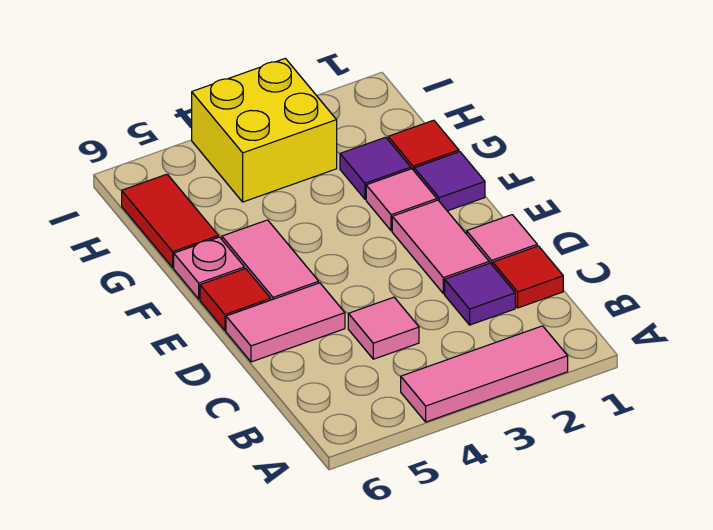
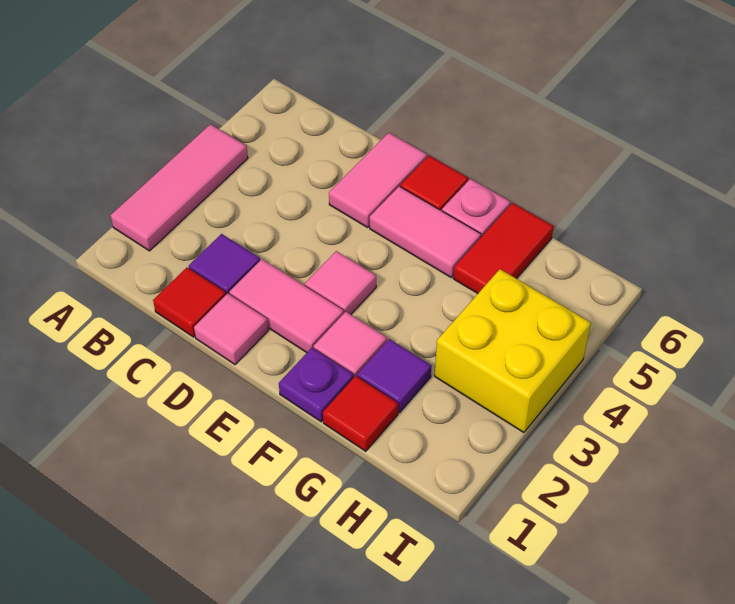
pink 1x1 tile [348,297,419,359] -> pink 1x1 tile moved to [305,251,376,315]
purple 1x1 tile [414,152,485,211] -> purple 1x1 plate [279,348,354,422]
red 1x2 tile [122,174,218,267] -> red 1x2 tile turned to [453,203,554,293]

